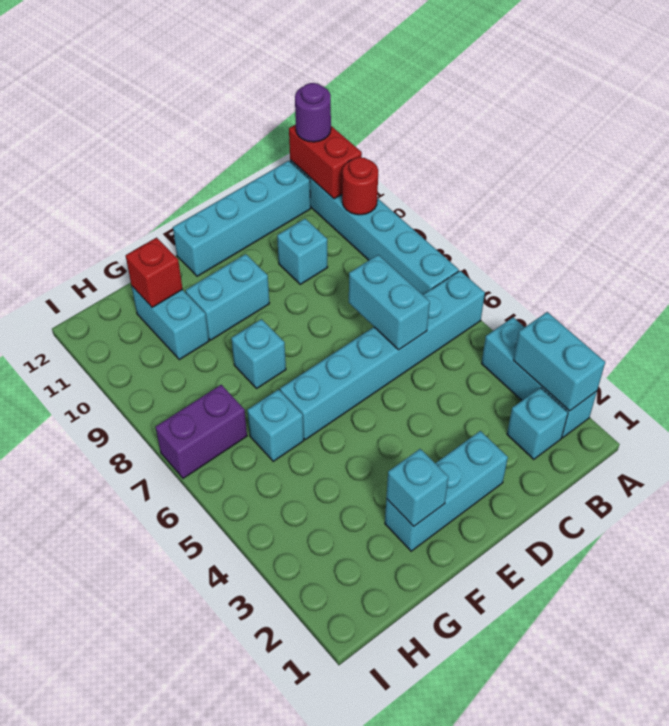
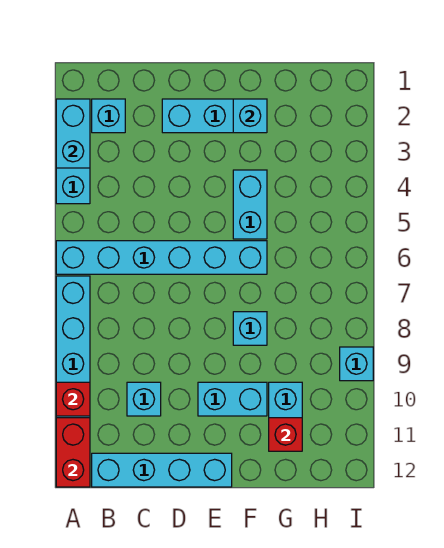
red 1x1 round brick [342,157,378,215] -> red 1x1 brick [56,382,90,416]
purple 1x1 round brick [295,83,331,142] -> none
cyan 1x2 brick [349,255,430,350] -> cyan 1x2 brick moved to [233,170,267,239]
cyan 1x1 brick [247,390,304,461] -> cyan 1x1 brick moved to [340,347,373,381]
purple 1x2 brick [156,385,247,478] -> none

